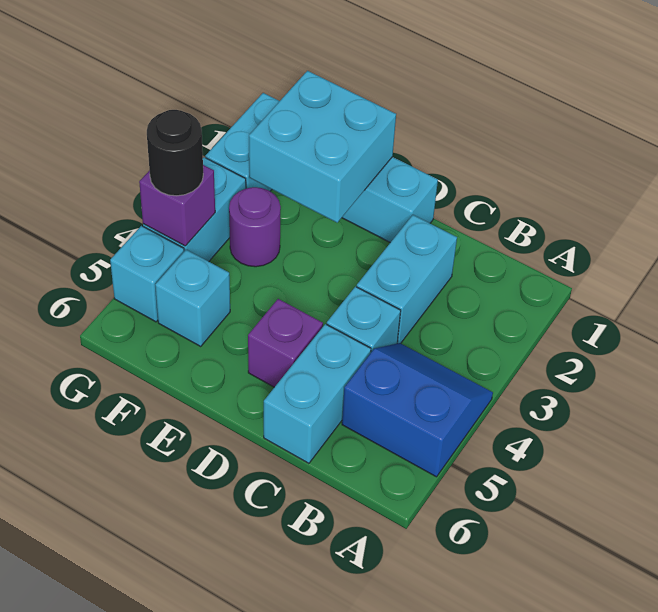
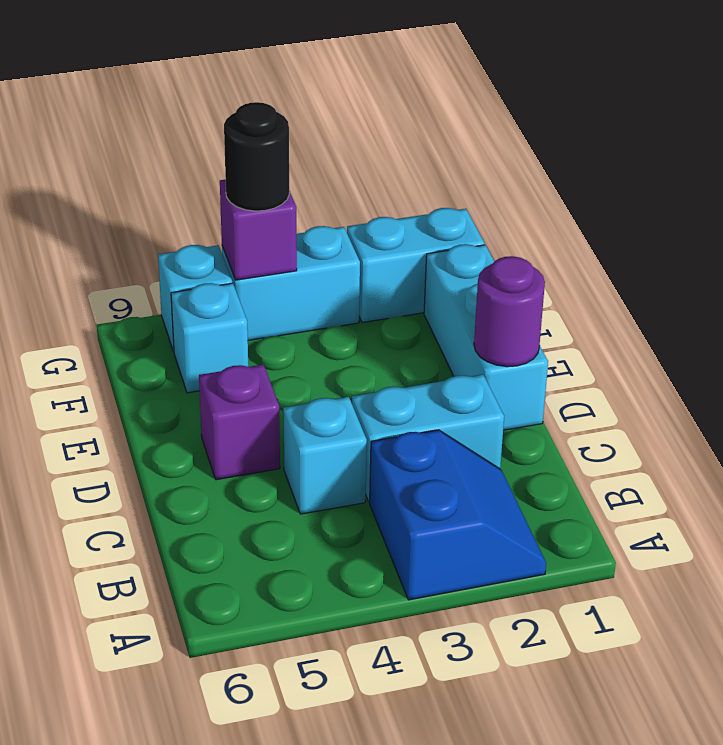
blue 2x2 slope [342,343,493,477] -> blue 2x2 slope moved to [370,430,546,600]
cyan 1x2 brick [264,324,371,463] -> none
cyan 2x2 brick [249,71,396,222] -> none
purple 1x1 round brick [229,187,281,267] -> purple 1x1 round brick moved to [474,256,545,367]

